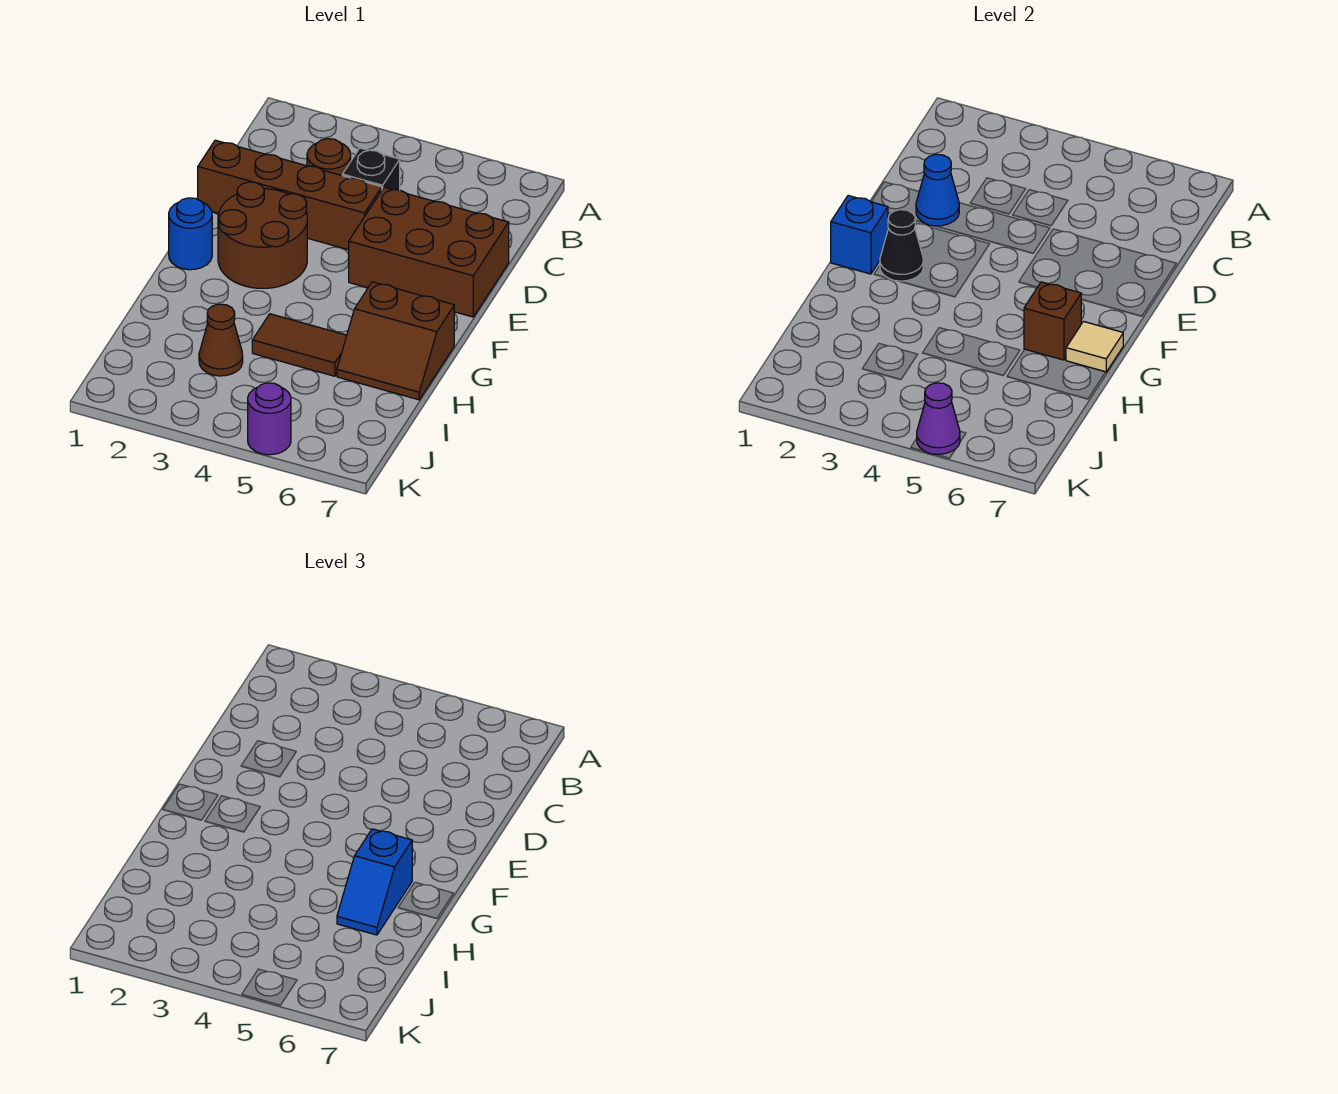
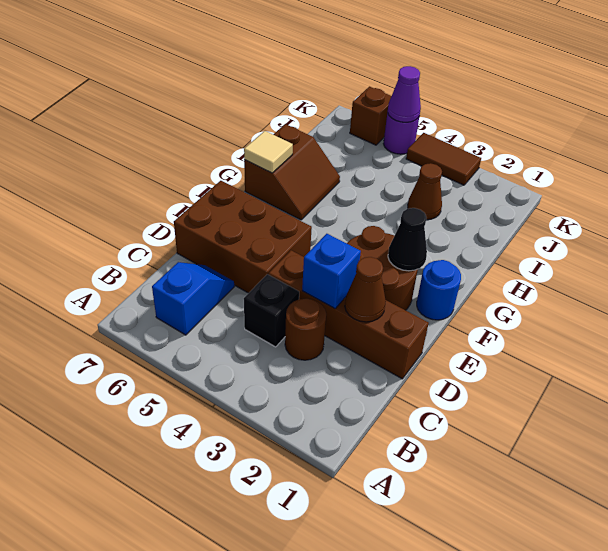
blue 1x1 cone [916,154,959,226] -> brown 1x1 cone [345,257,386,322]
blue 1x1 brick [831,196,888,274] -> blue 1x1 brick moved to [302,234,361,309]
brown 2x2 slope [337,282,454,400] -> brown 2x2 slope turned to [244,124,340,220]
brown 1x1 brick [1024,282,1082,360] -> brown 1x1 brick moved to [350,87,391,145]
blue 1x2 slope [337,829,412,935] -> blue 1x2 slope moved to [152,262,234,335]
brown 1x2 tile [252,314,347,376] -> brown 1x2 tile moved to [406,133,481,185]

